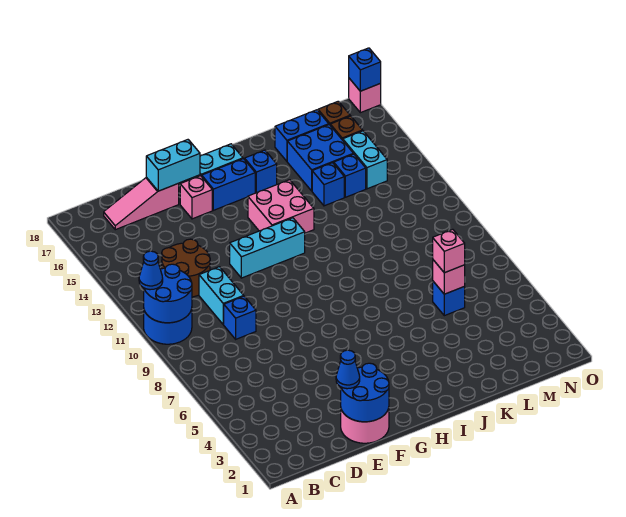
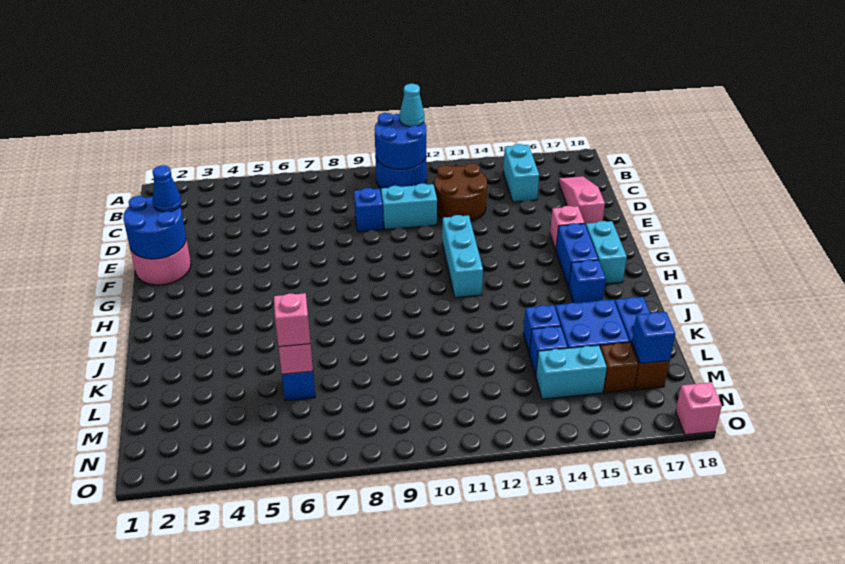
blue 1x1 cone [139,251,163,290] -> cyan 1x1 cone [400,84,424,127]
cyan 1x2 brick [146,140,200,191] -> cyan 1x2 brick moved to [503,144,539,202]
pink 2x2 brick [248,180,314,233] -> none
blue 1x1 brick [349,48,381,91] -> blue 1x1 brick moved to [632,312,675,363]

